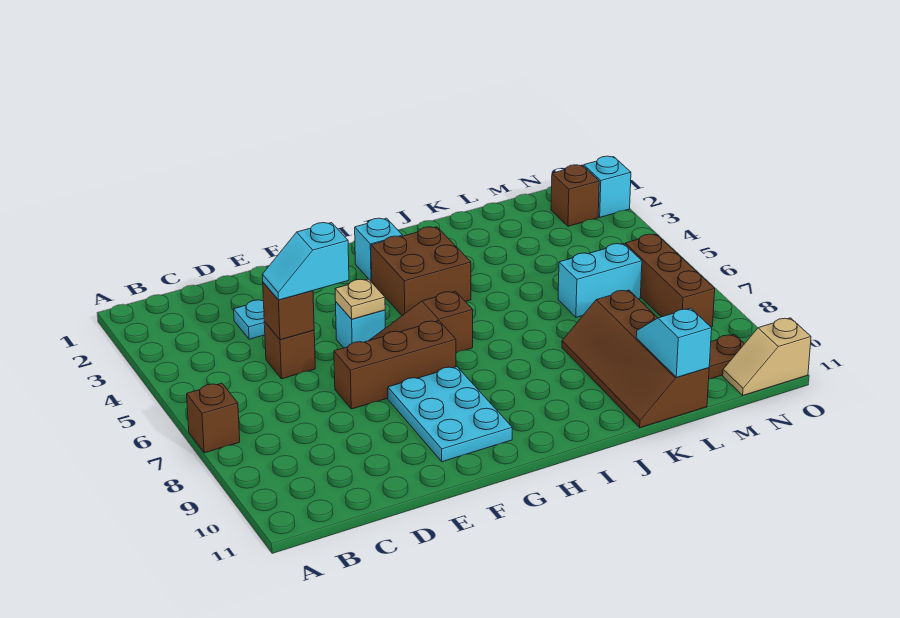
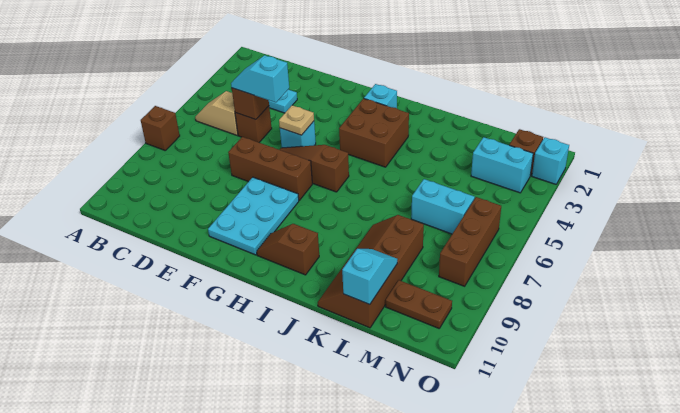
none -> brown 1x2 slope [257,224,319,275]
none -> cyan 1x2 brick [471,137,533,193]
tan 1x2 slope [723,318,811,395] -> tan 1x2 slope moved to [195,91,238,135]

